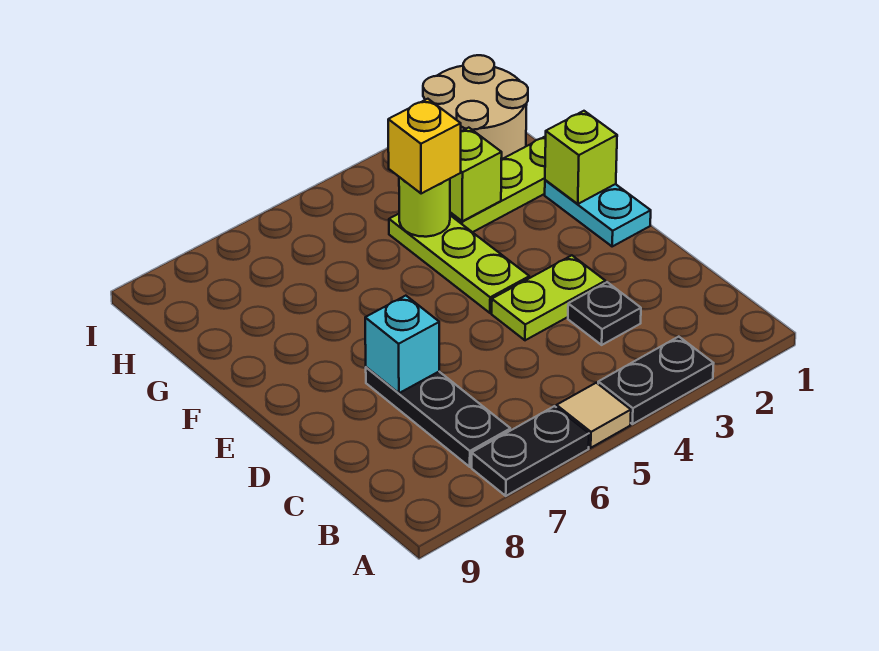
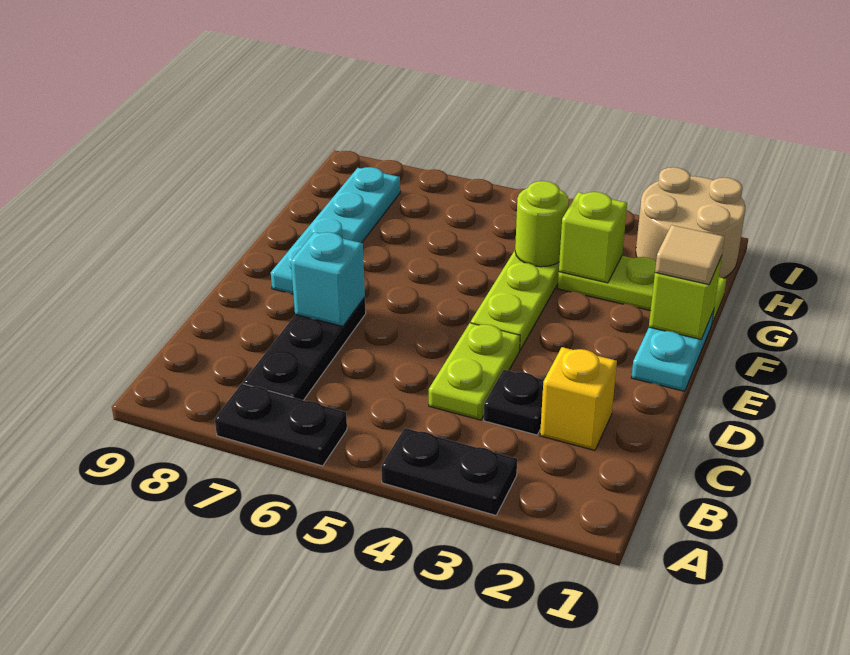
tan 1x1 tile [556,383,631,448] -> tan 1x1 tile moved to [655,225,725,285]
lime 1x2 plate [492,255,605,340] -> lime 1x2 plate turned to [429,323,520,420]
none -> cyan 1x4 plate [271,167,400,294]
yellow 1x1 brick [388,99,461,194] -> yellow 1x1 brick moved to [540,347,617,450]

